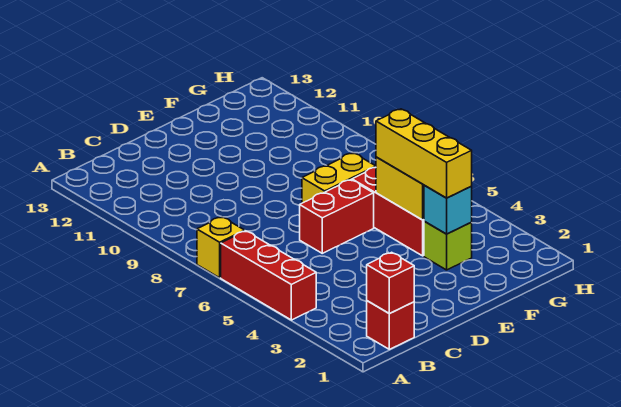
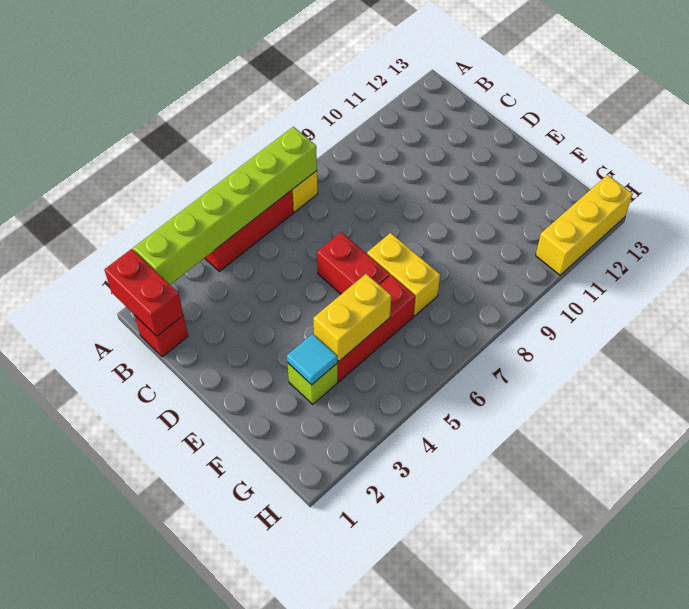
none -> lime 1x6 brick [133,127,317,284]
red 1x1 brick [367,252,414,314] -> red 1x2 brick [104,249,183,336]
cyan 1x1 brick [424,185,472,234] -> cyan 1x1 tile [287,334,338,385]
yellow 1x3 brick [376,109,472,198] -> yellow 1x3 brick moved to [536,175,633,275]

